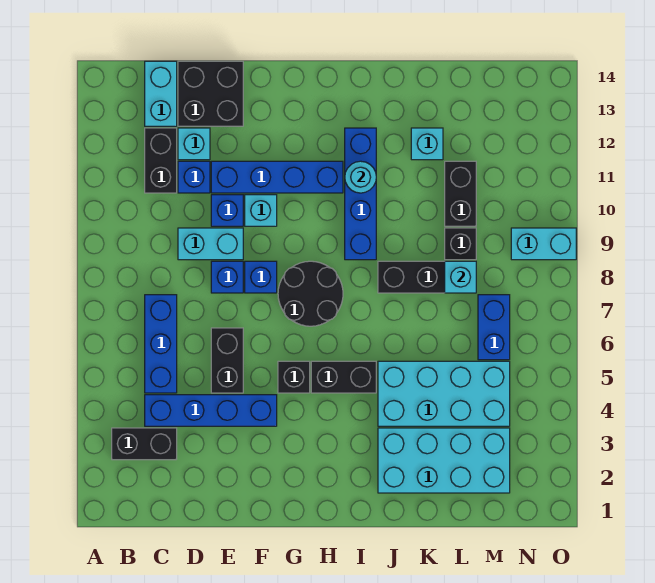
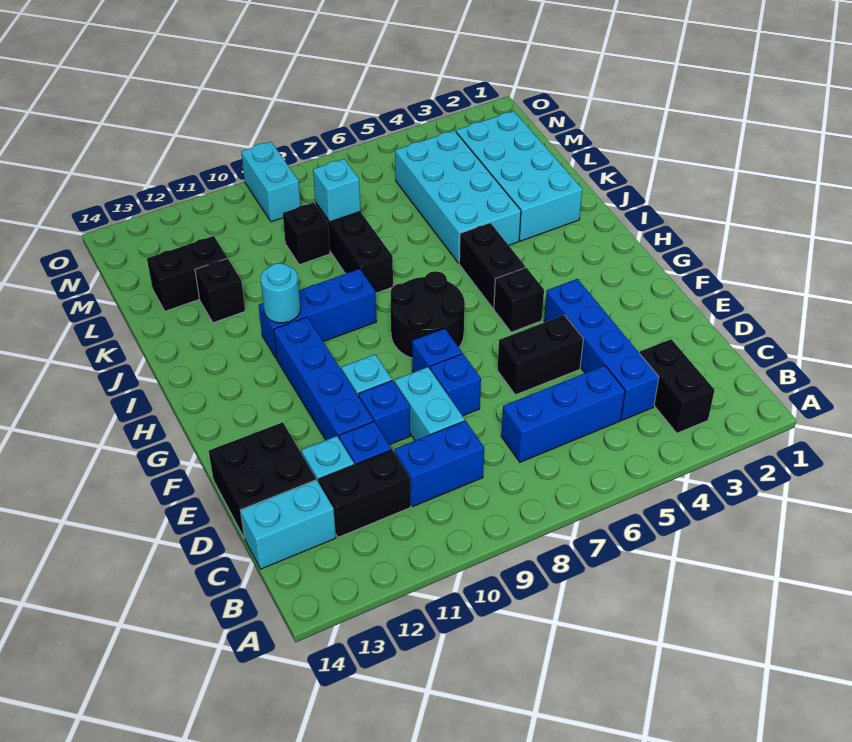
blue 1x4 brick [345,128,376,260] -> blue 1x3 brick [259,269,377,359]
cyan 1x1 brick [411,128,443,160] -> black 1x1 brick [195,258,245,323]
black 1x2 brick [445,161,476,226] -> black 1x2 brick moved to [147,236,227,311]
blue 1x2 brick [478,295,510,360] -> blue 1x2 brick moved to [394,421,484,507]

